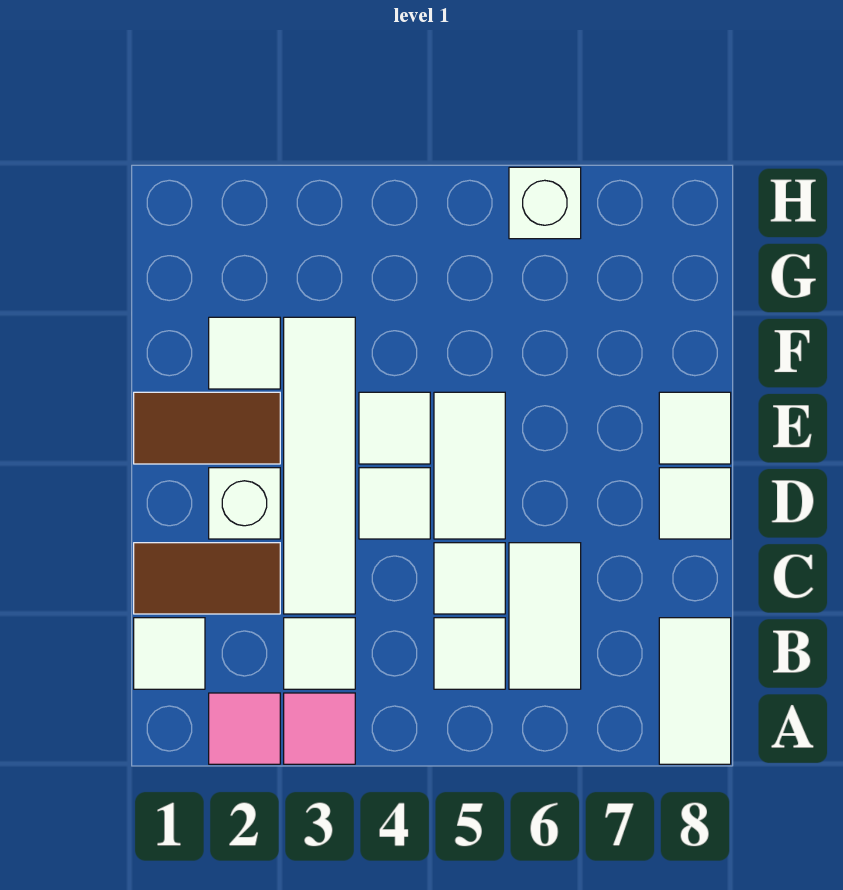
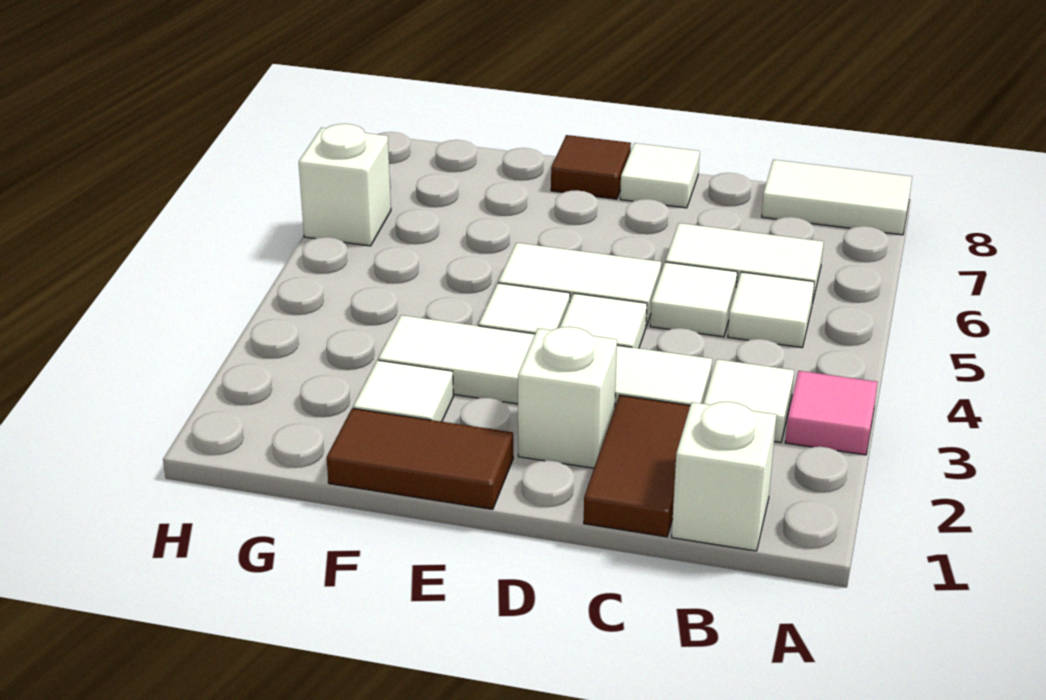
pink 1x1 tile [209,693,280,764] -> none
white 1x1 tile [134,618,205,689] -> white 1x1 brick [672,402,776,551]
brown 1x2 tile [134,392,280,464] -> brown 1x2 tile turned to [327,408,513,509]
white 1x1 tile [659,392,731,464] -> brown 1x1 tile [551,135,631,199]

